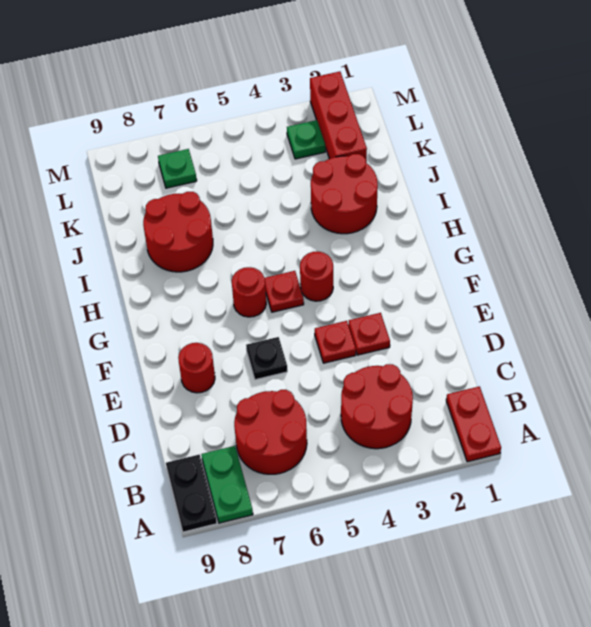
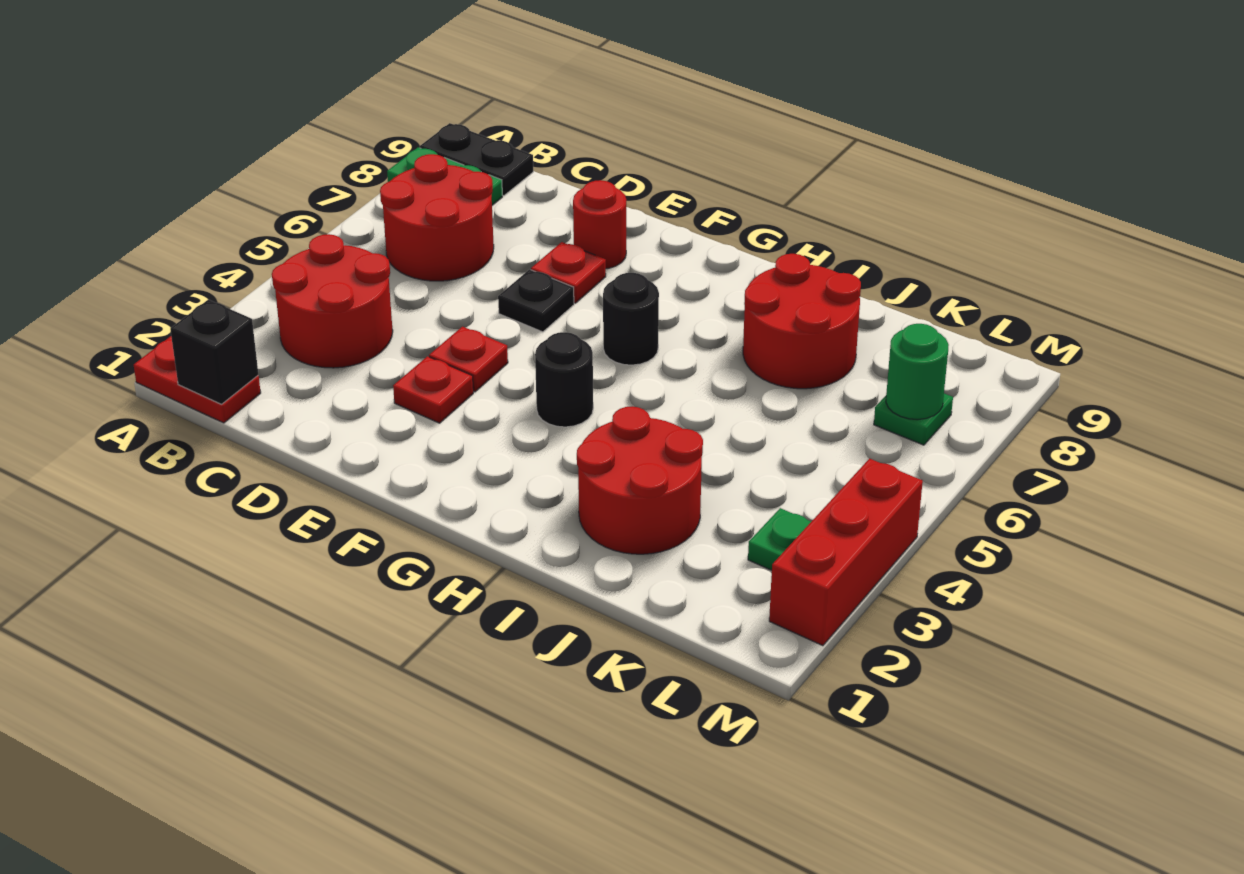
none -> black 1x1 brick [170,300,259,404]
red 1x1 round brick [300,251,333,301] -> black 1x1 round brick [535,332,593,427]
red 1x1 plate [265,271,304,312] -> red 1x1 plate moved to [531,242,606,303]
red 1x1 round brick [232,267,266,317] -> black 1x1 round brick [603,273,659,365]
red 1x3 brick [310,72,367,163] -> red 1x3 brick turned to [769,459,923,646]
none -> green 1x1 round brick [886,324,949,420]

